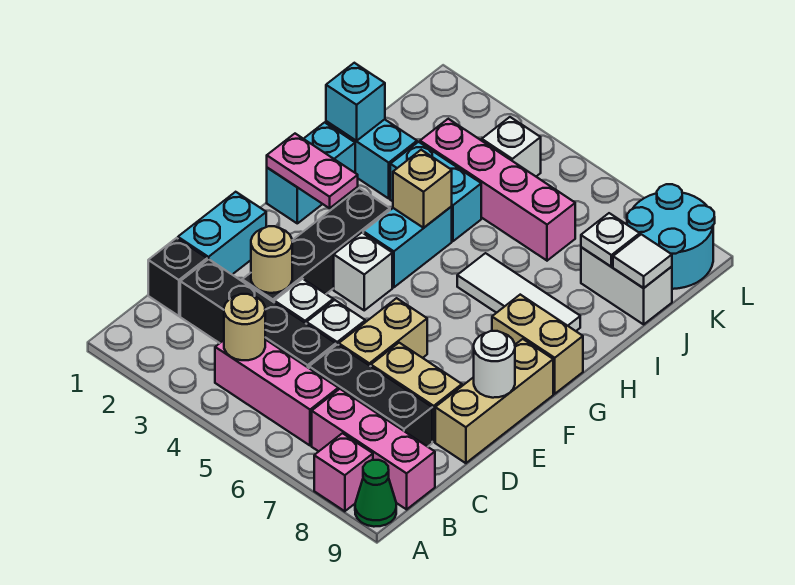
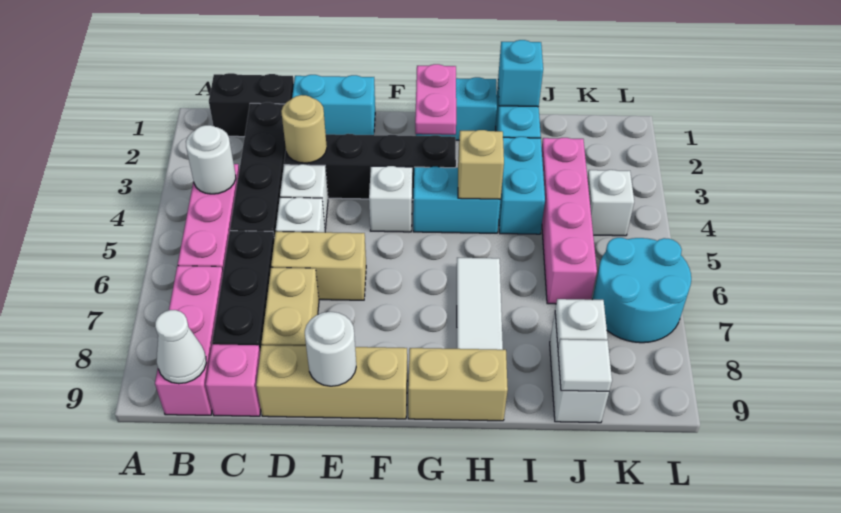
pink 1x1 brick [314,433,373,511] -> pink 1x1 brick moved to [206,344,261,416]
green 1x1 cone [355,460,396,527] -> none
tan 1x1 round brick [224,294,265,360] -> white 1x1 round brick [186,125,236,194]
none -> white 1x1 cone [155,310,206,384]
black 1x1 brick [148,238,207,316] -> black 1x2 brick [209,73,294,137]
tan 1x2 brick [492,295,583,394] -> tan 1x2 brick turned to [408,348,508,421]
cyan 2x2 round brick [627,184,715,289] -> cyan 2x2 round brick moved to [592,238,691,343]

